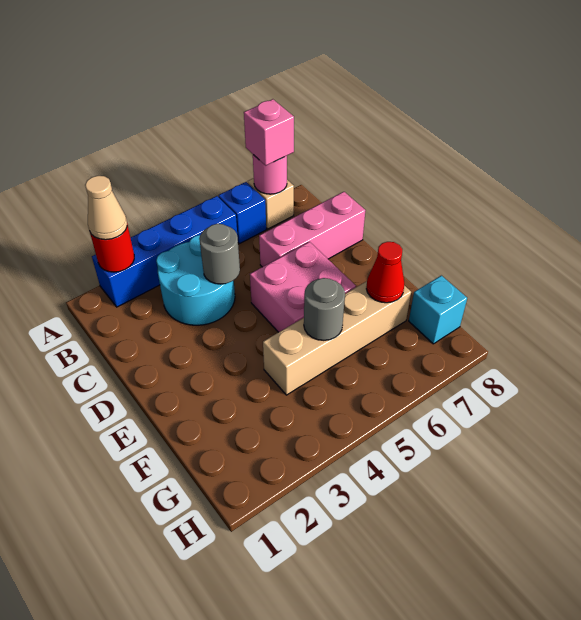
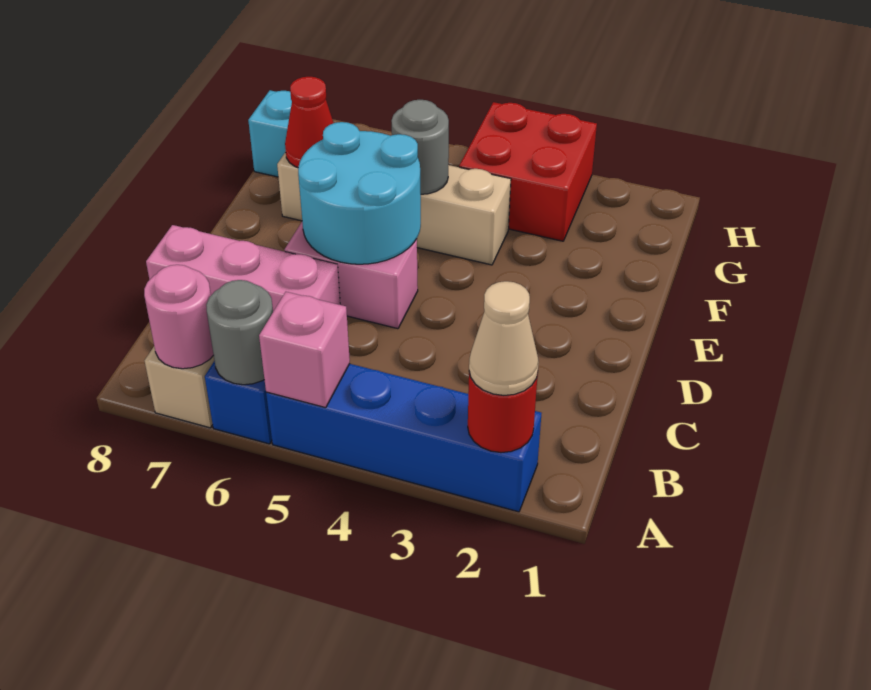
pink 1x1 brick [244,99,294,165] -> pink 1x1 brick moved to [259,292,350,408]
cyan 2x2 round brick [156,235,235,325] -> cyan 2x2 round brick moved to [298,122,421,264]
grey 1x1 round brick [199,224,240,284] -> grey 1x1 round brick moved to [206,280,273,385]
pink 2x2 brick [250,242,356,332] -> pink 1x2 brick [284,222,418,329]
none -> red 2x2 brick [459,102,597,241]

